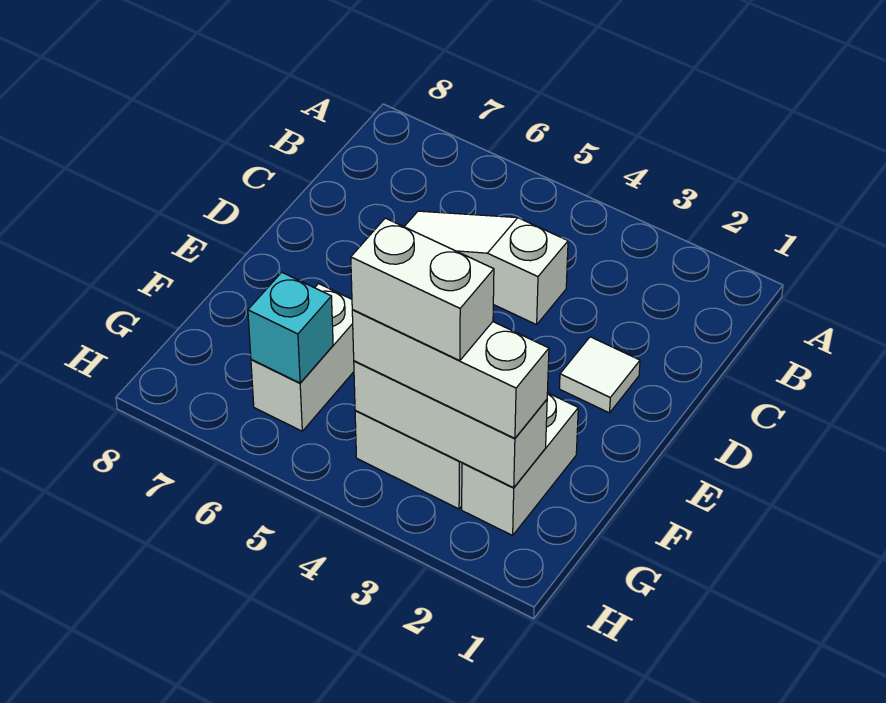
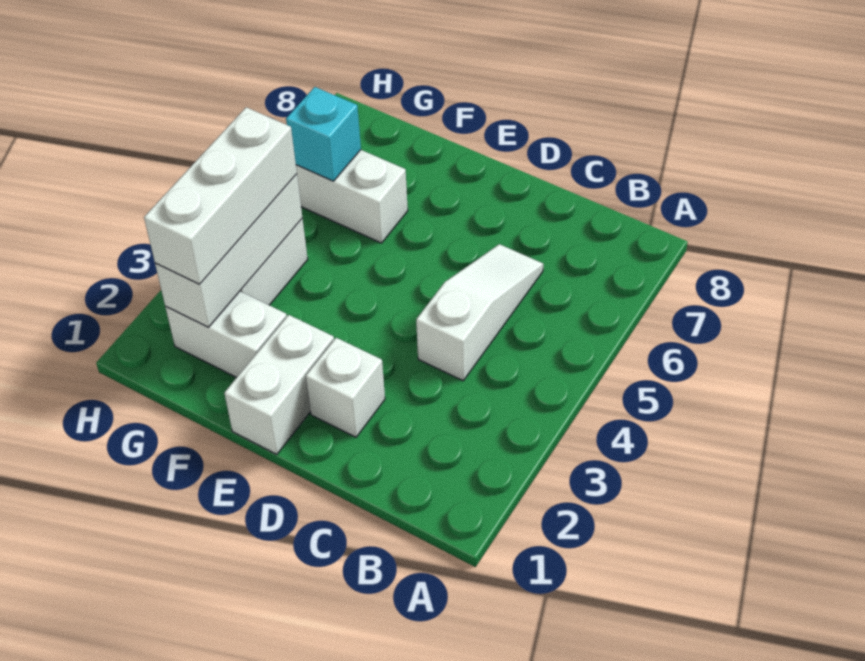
white 1x1 tile [559,337,640,413] -> white 1x1 brick [306,338,385,437]
white 1x2 brick [351,218,494,361] -> white 1x2 brick moved to [224,315,334,454]

